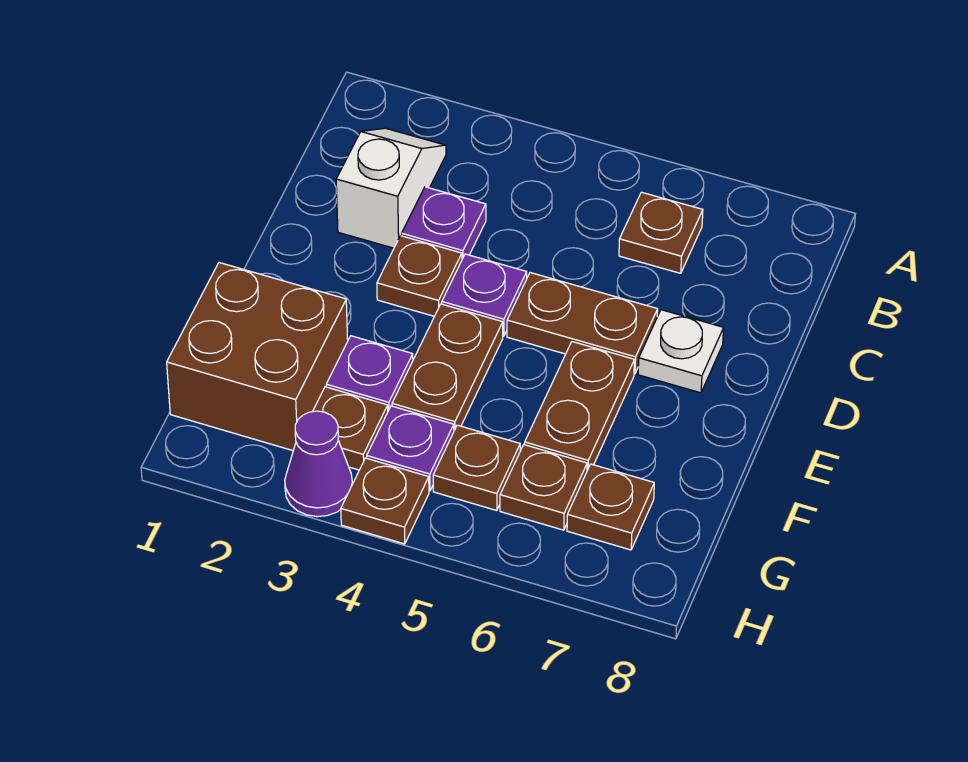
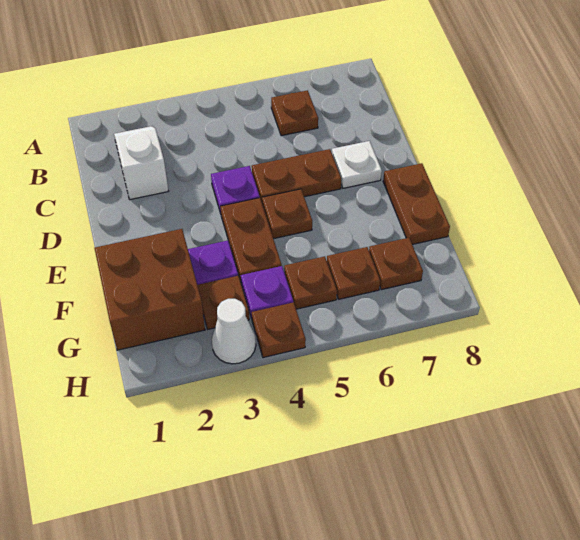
purple 1x1 plate [402,187,486,259] -> none
brown 1x1 plate [377,236,462,316] -> brown 1x1 plate moved to [262,189,312,239]
brown 1x2 plate [525,342,634,470] -> brown 1x2 plate moved to [383,163,450,245]
purple 1x1 cone [285,411,352,517] -> white 1x1 cone [212,299,256,364]

